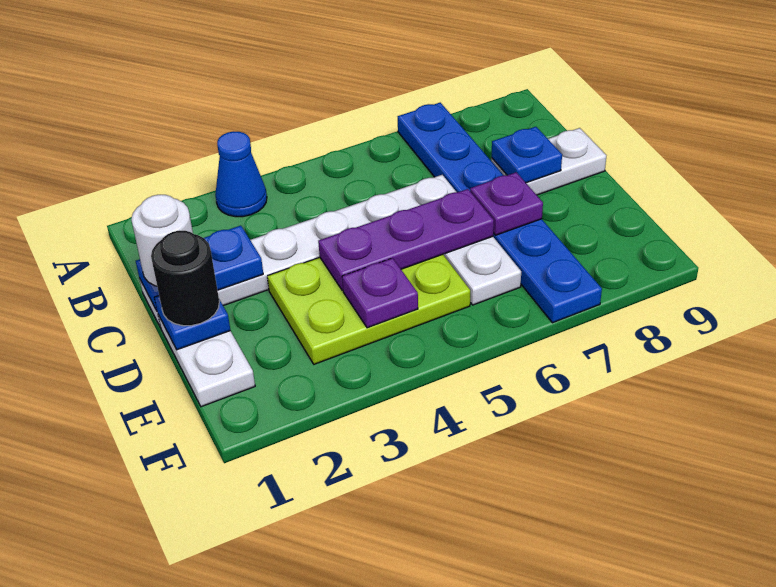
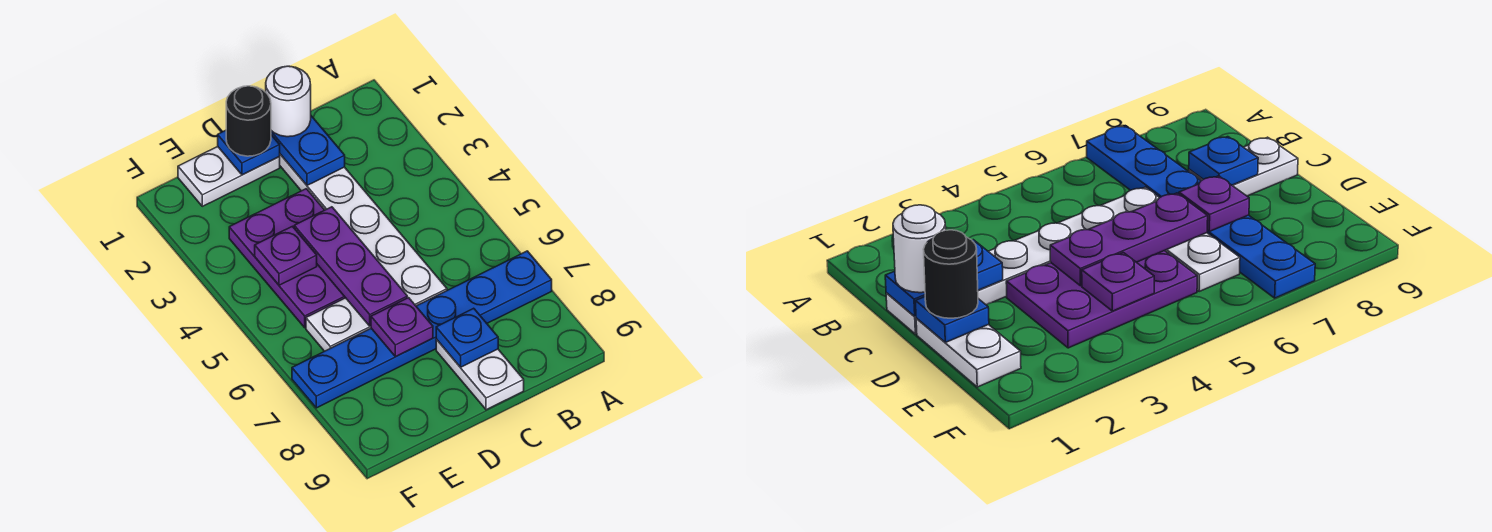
blue 1x1 cone [215,132,267,217] -> none
lime 2x3 plate [267,255,470,364] -> purple 2x3 plate [229,189,345,328]

